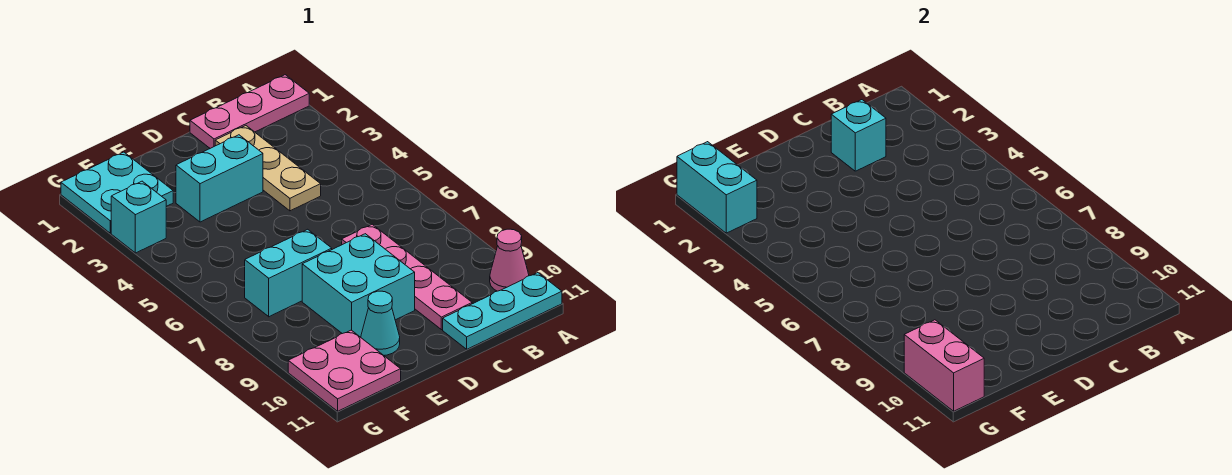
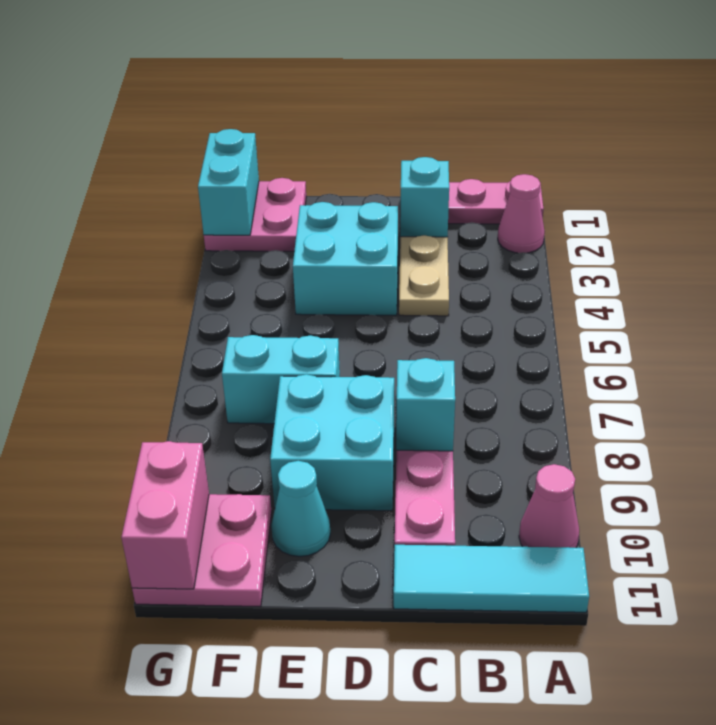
none -> pink 1x1 cone [498,174,545,253]
cyan 1x3 plate [443,273,562,349] -> cyan 1x3 tile [394,545,589,612]
cyan 1x2 brick [176,135,263,222] -> cyan 2x2 brick [293,202,398,315]
cyan 2x2 plate [61,152,173,233] -> pink 2x2 plate [204,178,306,251]
cyan 1x1 brick [111,181,166,253] -> cyan 1x1 brick moved to [396,358,455,451]

